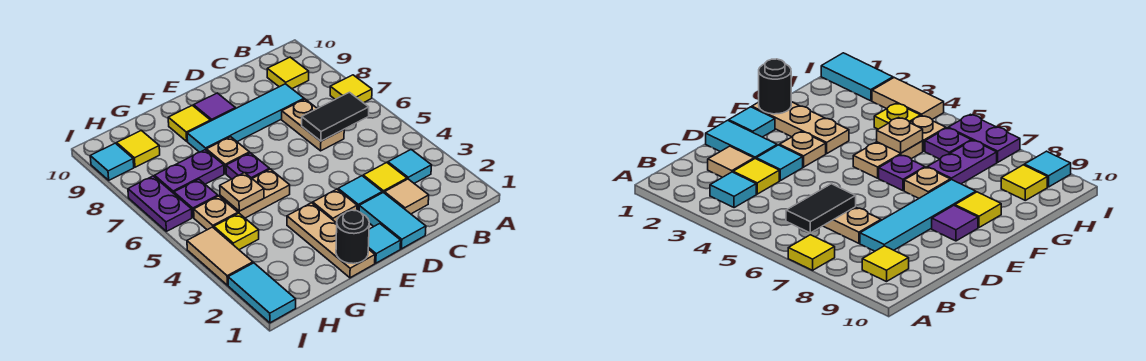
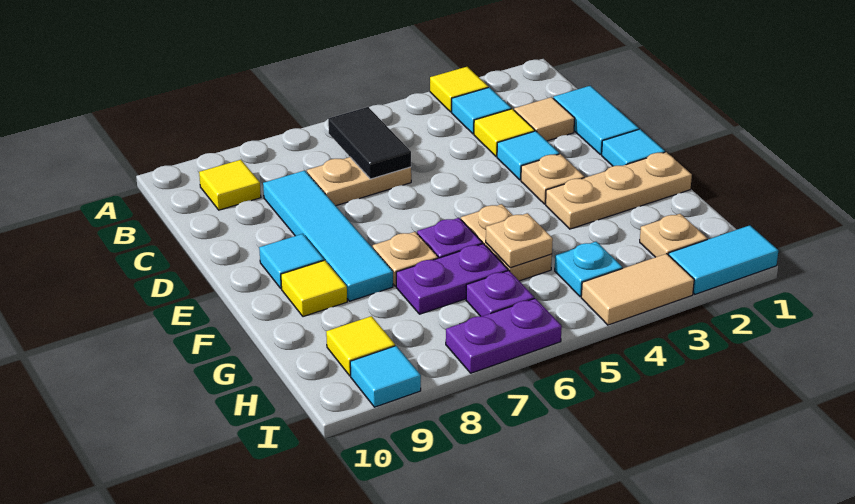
yellow 1x1 tile [330,75,372,103] -> yellow 1x1 tile moved to [430,67,488,112]
cyan 1x2 tile [359,193,426,249] -> cyan 1x2 tile turned to [553,86,639,155]
purple 1x1 tile [194,93,236,121] -> cyan 1x1 tile [259,234,324,288]
black 1x1 round brick [336,210,369,264] -> none
purple 1x2 plate [155,150,224,193] -> purple 1x2 plate turned to [396,244,508,314]
yellow 1x1 plate [214,213,259,250] -> cyan 1x1 plate [555,242,622,297]
tan 1x1 plate [194,196,238,230] -> tan 1x1 plate moved to [640,214,707,257]

